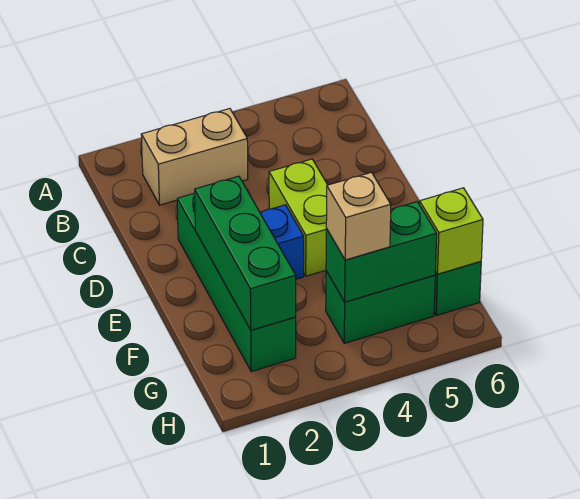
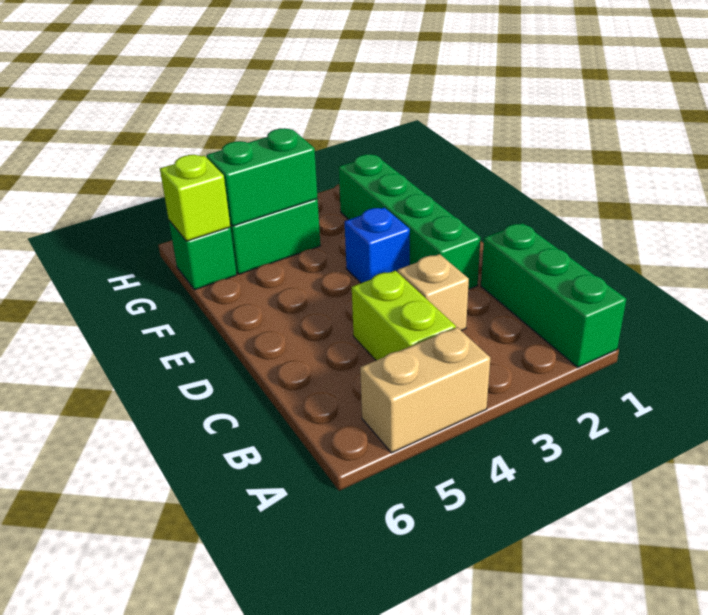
tan 1x2 brick [141,109,248,205] -> tan 1x2 brick moved to [360,327,490,453]
lime 1x2 brick [269,159,327,276] -> lime 1x2 brick moved to [352,271,456,360]
green 1x3 brick [195,176,296,330] -> green 1x3 brick moved to [481,223,626,367]
tan 1x1 brick [326,172,391,260] -> tan 1x1 brick moved to [398,254,469,331]

